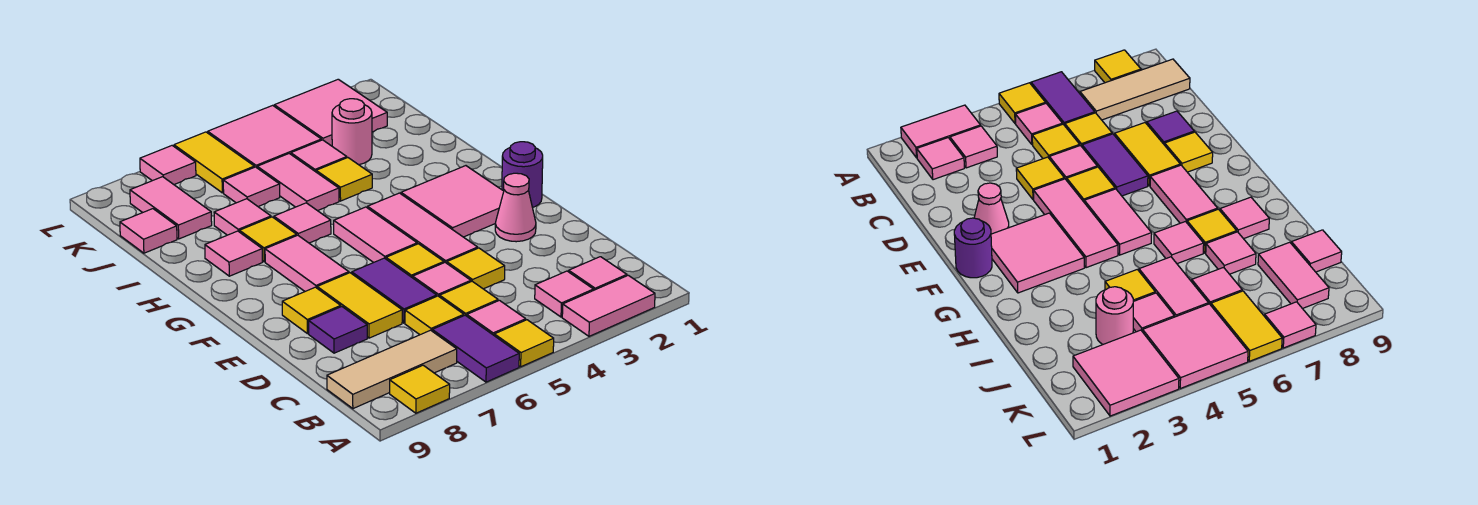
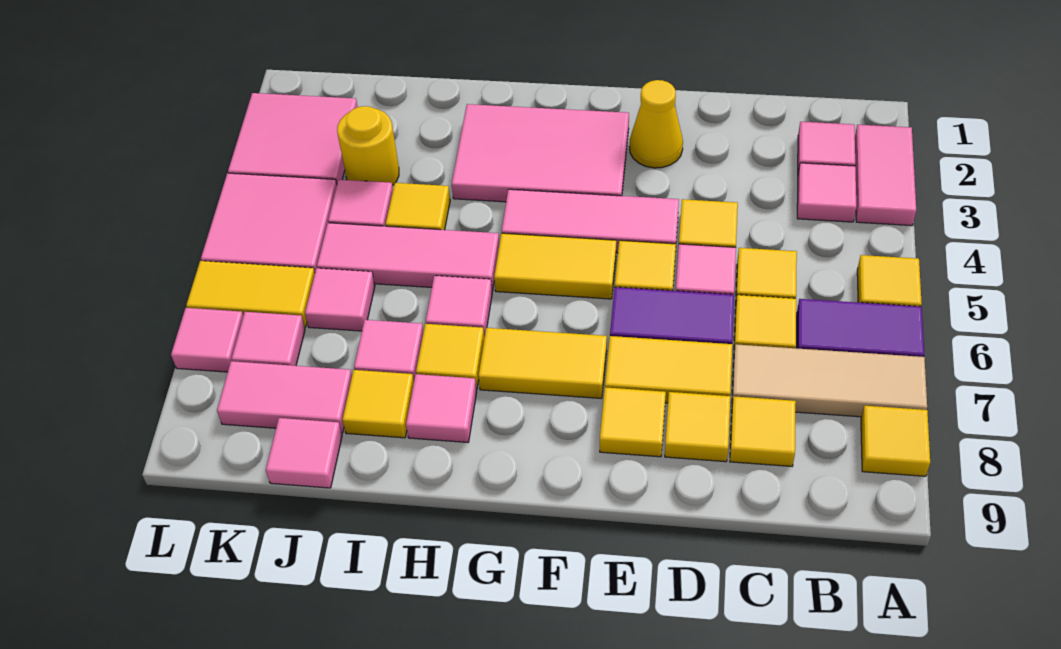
pink 1x1 tile [467,300,526,335] -> pink 1x1 tile moved to [231,312,305,366]
tan 1x3 tile [327,330,457,409] -> tan 1x3 tile turned to [732,344,927,417]
none -> yellow 1x1 tile [730,396,796,466]
purple 1x1 tile [309,307,367,353] -> yellow 1x1 tile [665,392,730,462]
pink 1x1 cone [495,173,536,242] -> yellow 1x1 cone [630,80,683,168]
purple 1x1 round brick [502,142,543,207] -> none
pink 2x2 tile [401,166,504,237] -> pink 2x3 tile [452,104,629,202]
pink 1x2 tile [334,207,417,263] -> yellow 1x2 tile [494,233,616,299]
pink 1x2 tile [265,235,349,291] -> yellow 1x2 tile [478,328,607,398]
pink 1x2 tile [257,154,339,211] -> pink 1x3 tile [317,223,499,291]
none -> yellow 1x1 tile [342,370,414,438]
pink 1x1 round brick [332,99,372,165] -> yellow 1x1 round brick [337,106,399,186]

